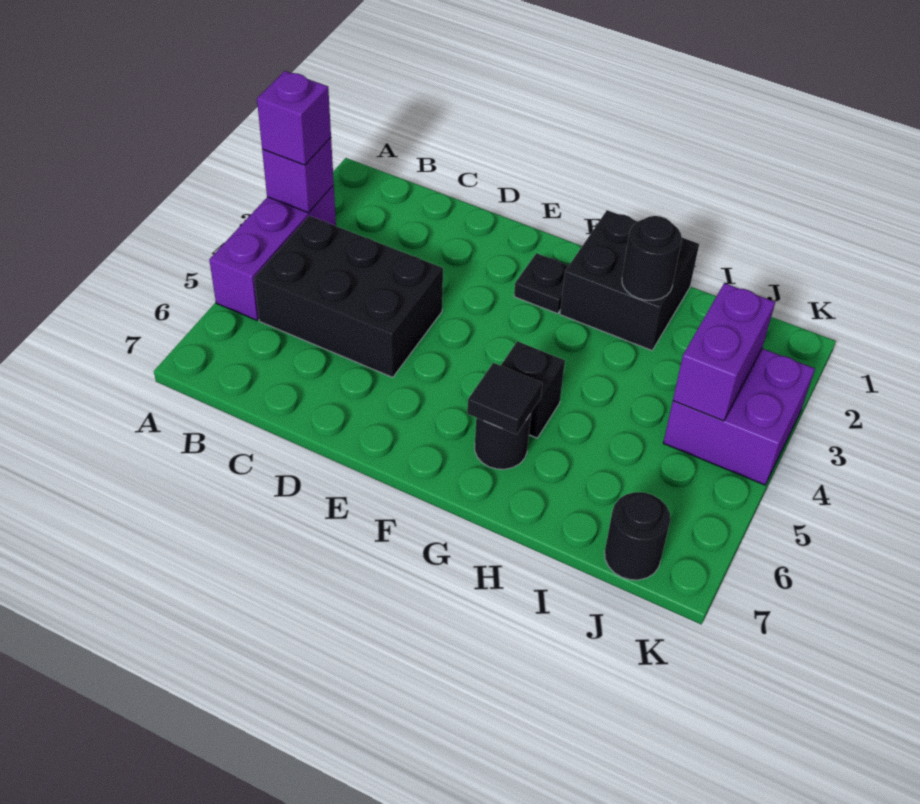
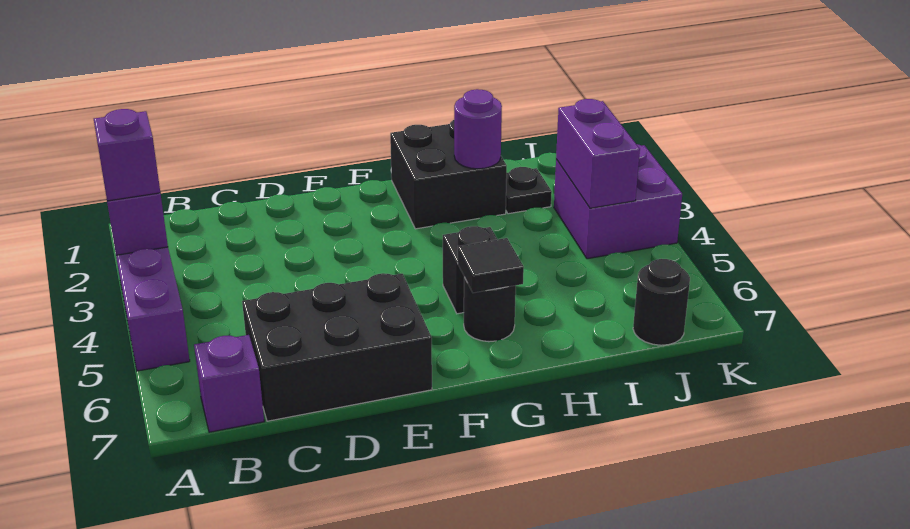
black 2x3 brick [254,216,443,377] -> black 2x3 brick moved to [242,273,432,421]
none -> purple 1x1 brick [194,335,264,432]
black 1x1 plate [514,253,569,314] -> black 1x1 plate moved to [506,167,552,214]
black 1x1 round brick [622,216,682,300] -> purple 1x1 round brick [454,89,502,169]

